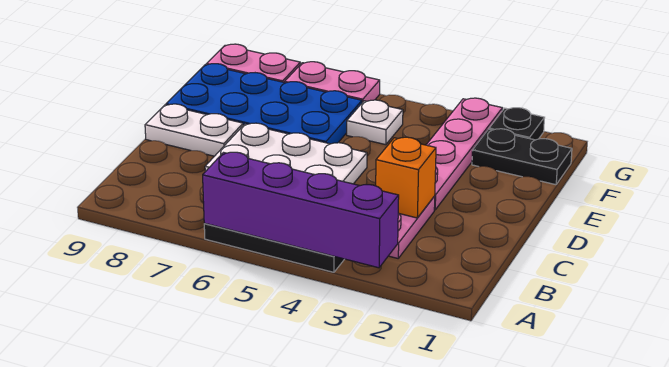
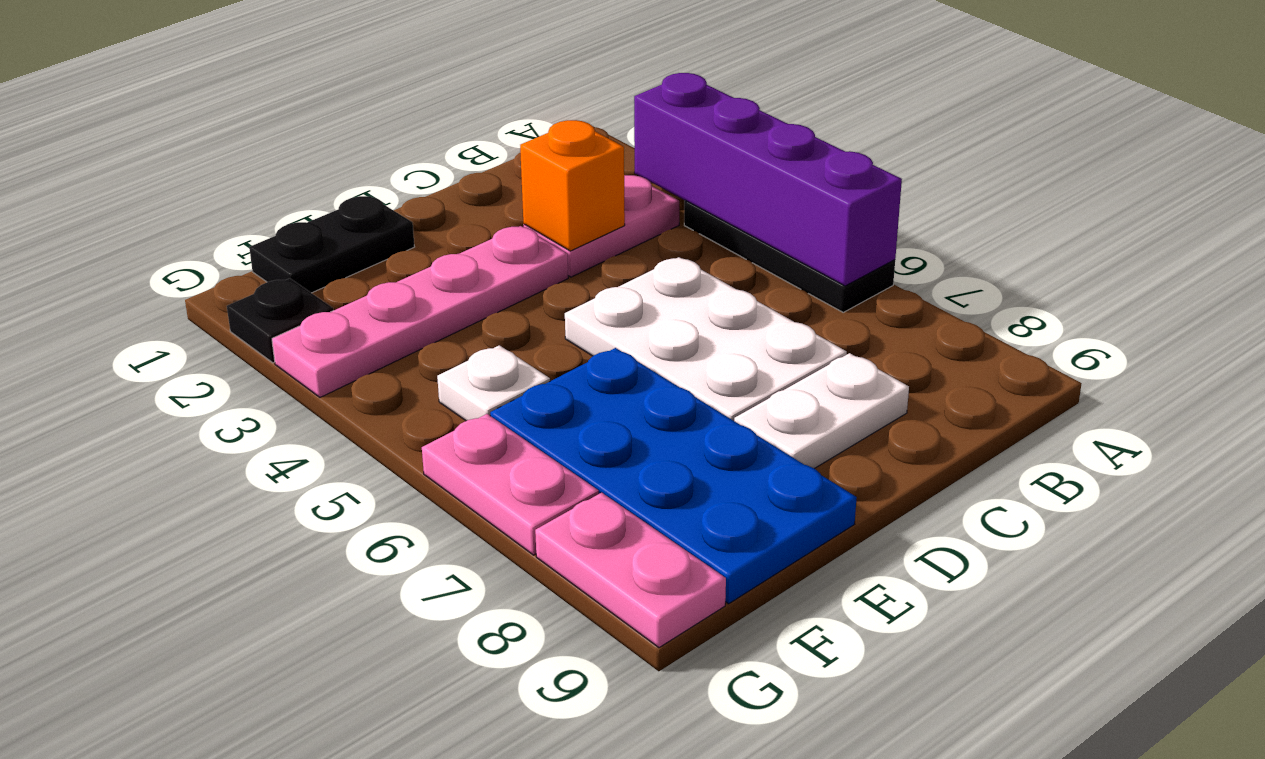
white 1x2 plate [145,104,243,156] -> white 1x2 plate turned to [734,353,909,469]
black 1x2 plate [472,129,572,185] -> black 1x2 plate turned to [249,196,414,293]

